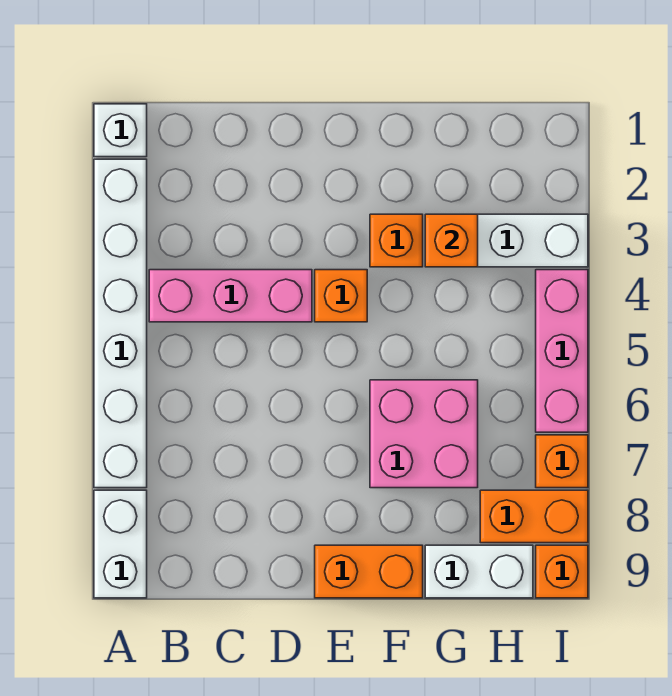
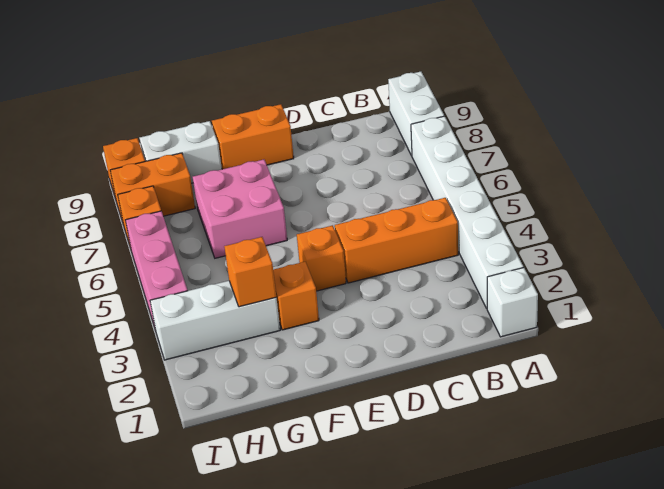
pink 1x3 brick [149,270,312,322] -> orange 1x3 brick [335,198,458,283]

